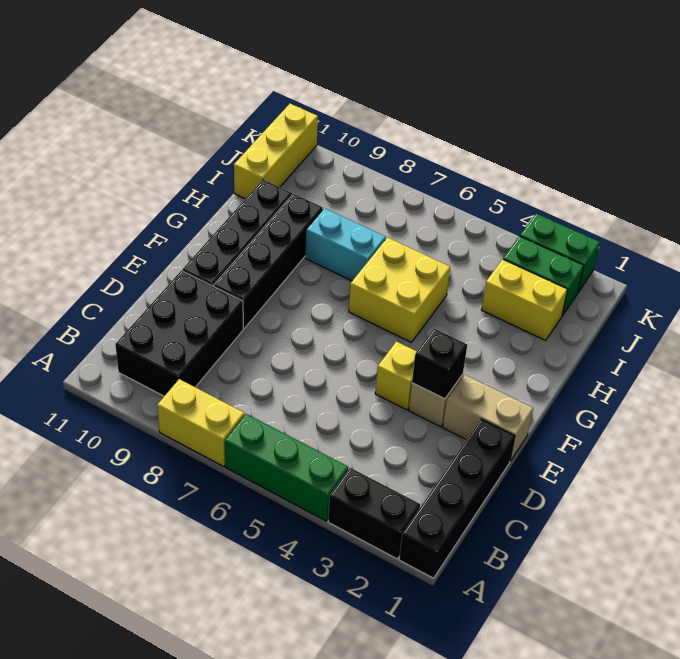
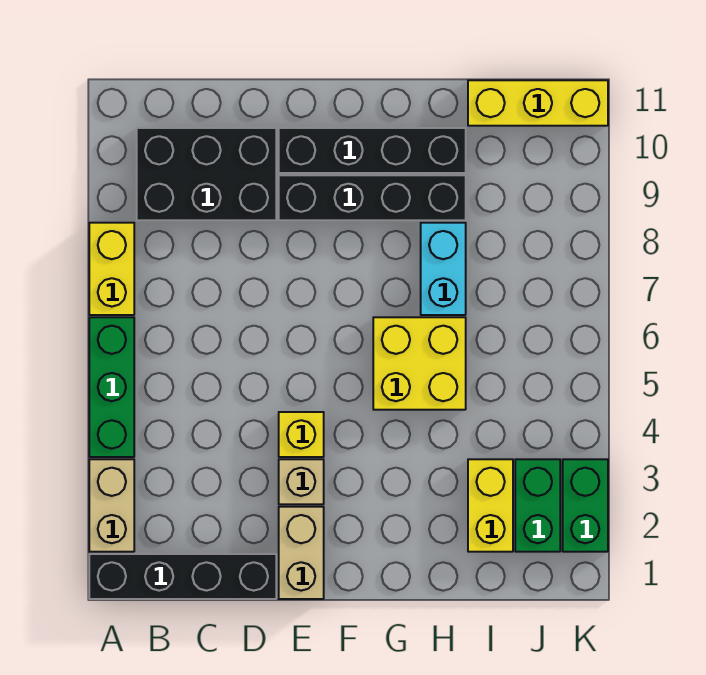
black 1x2 brick [328,468,420,559] -> tan 1x2 brick [89,459,134,552]
black 1x1 brick [412,329,467,399] -> none

